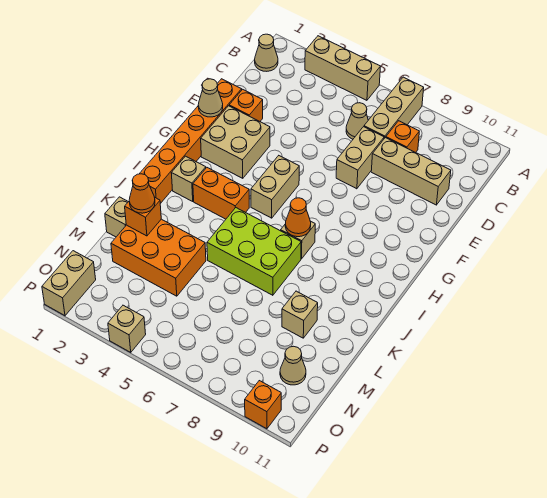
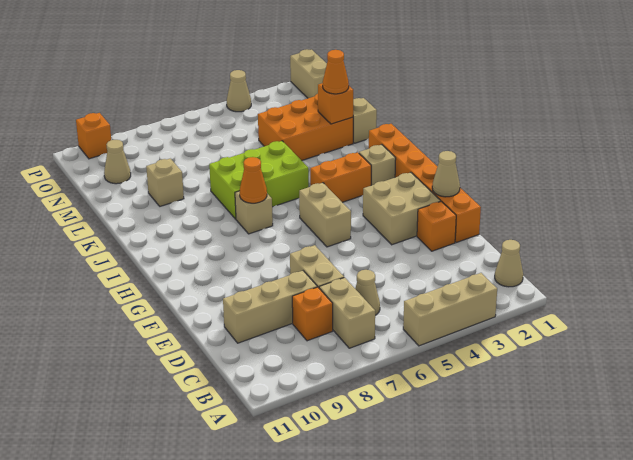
tan 1x3 brick [364,77,424,138] -> tan 1x2 brick [319,278,375,348]
tan 1x1 brick [108,305,146,352] -> tan 1x1 cone [227,70,251,112]

